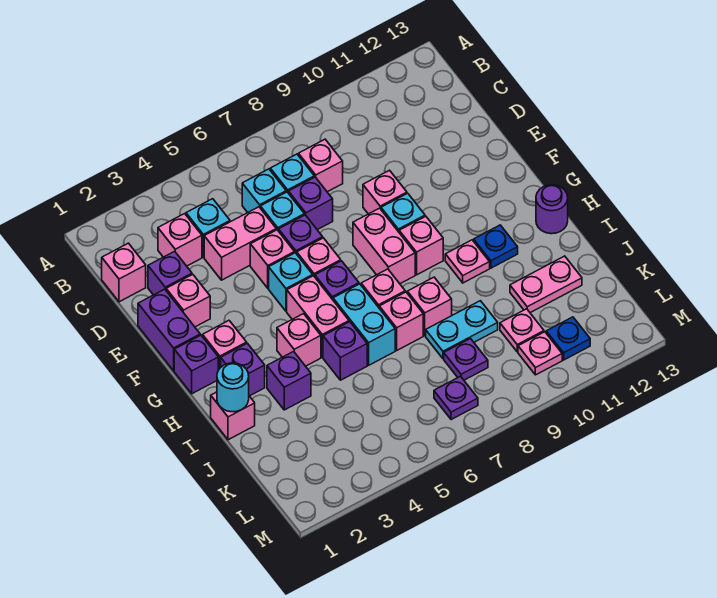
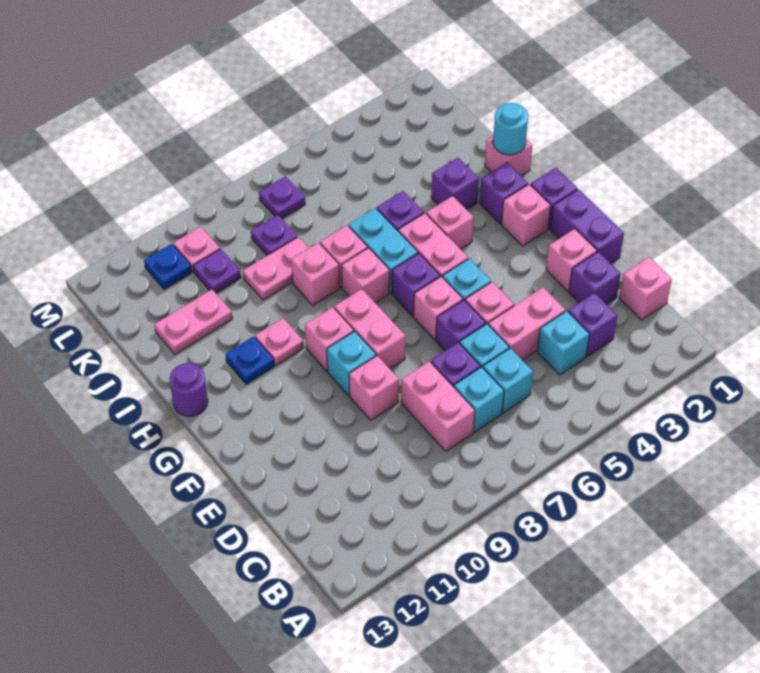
pink 1x1 brick [158,214,202,266] -> purple 1x1 brick [568,293,617,356]
pink 1x1 brick [298,139,343,192] -> pink 1x2 brick [401,361,475,451]
cyan 1x2 plate [426,301,498,359] -> pink 1x2 plate [243,237,309,300]
pink 1x1 plate [500,309,544,352] -> purple 1x1 plate [193,249,241,293]

